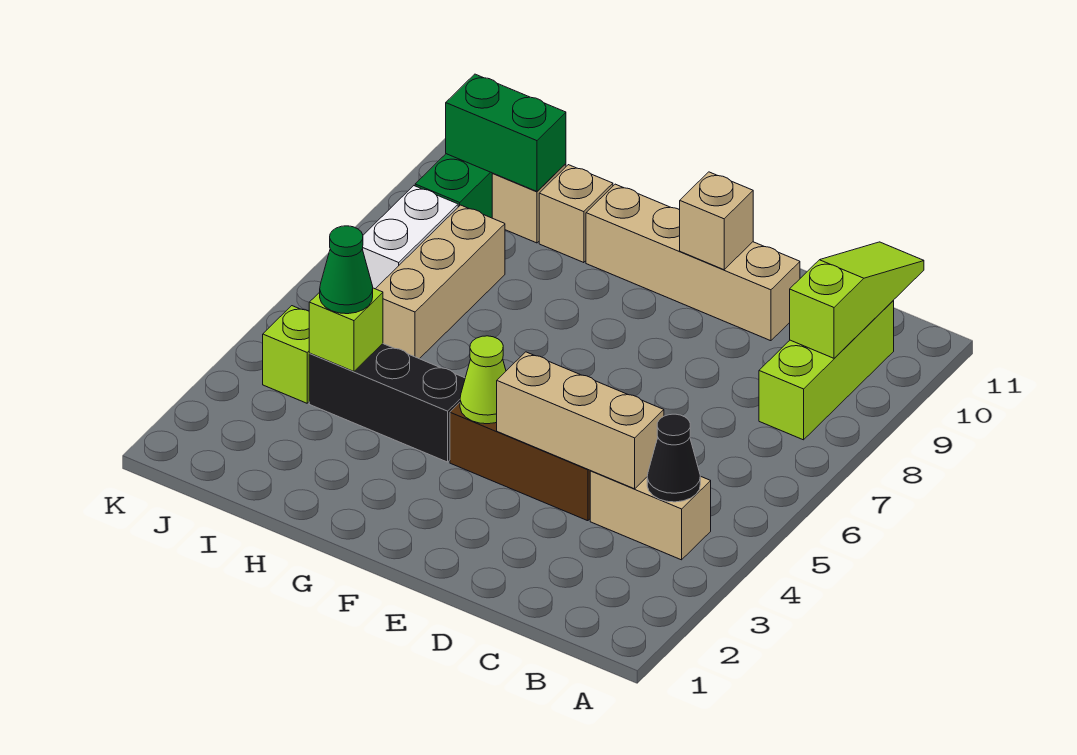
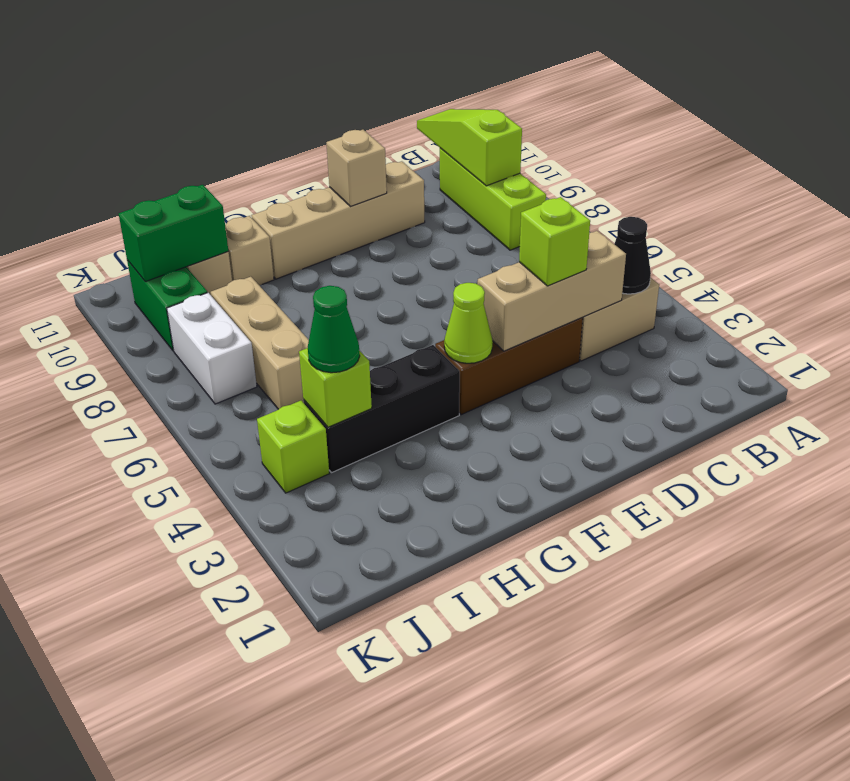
none -> lime 1x1 brick [519,197,590,286]

